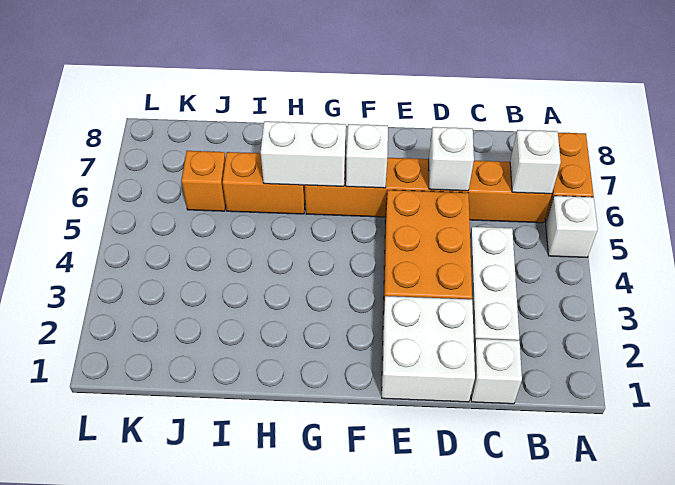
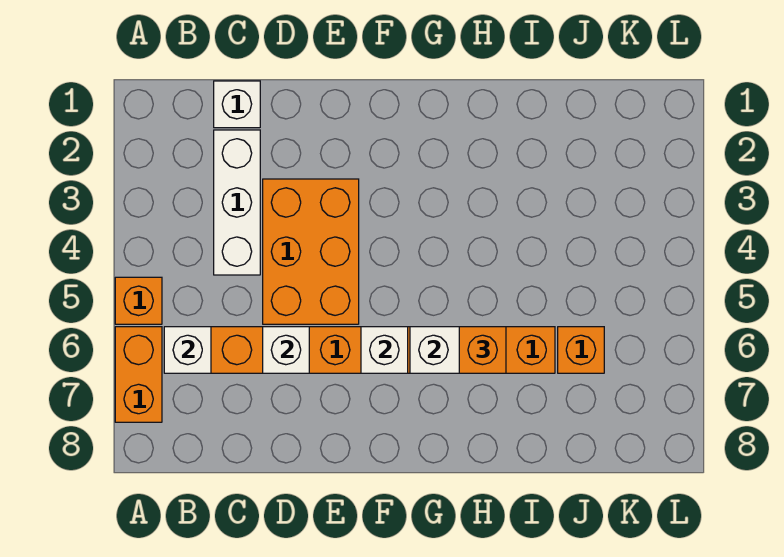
white 1x1 brick [546,196,598,257] -> orange 1x1 brick [115,277,162,324]
white 2x2 brick [382,296,475,402] -> none
none -> orange 1x1 brick [459,327,506,373]

